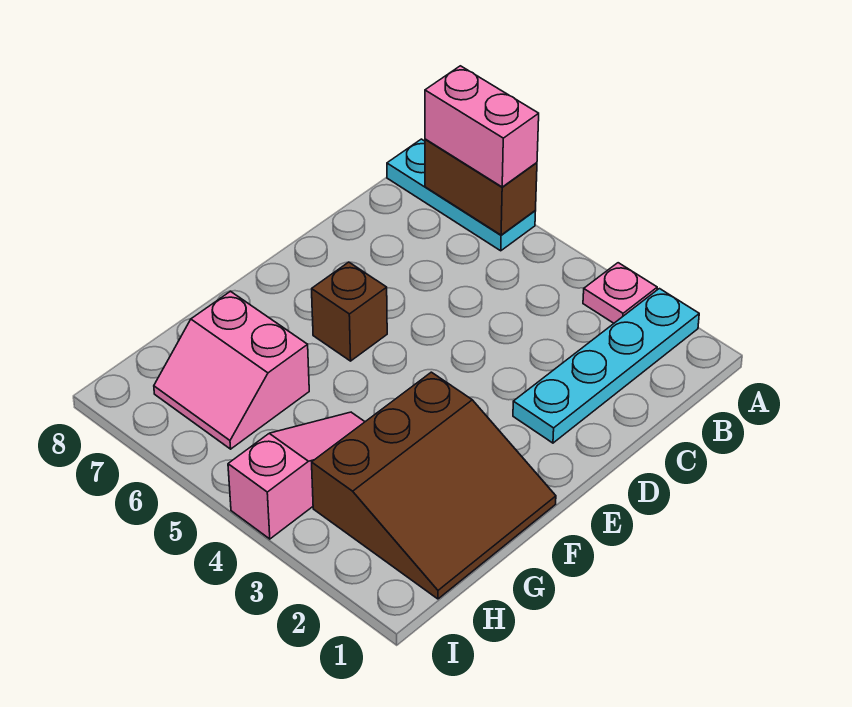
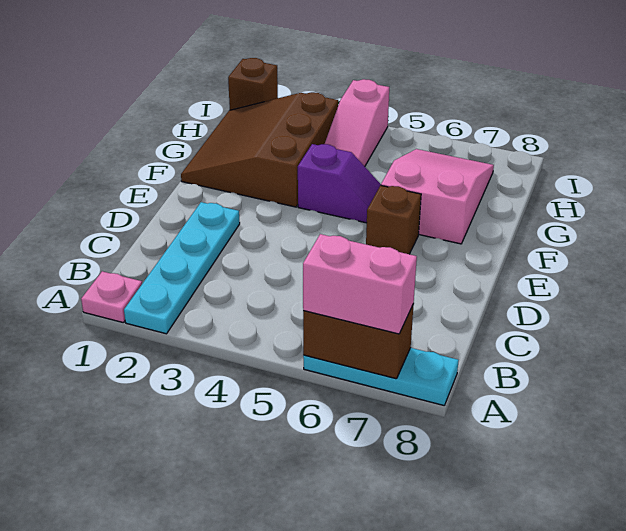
pink 1x1 plate [583,263,657,323] -> pink 1x1 plate moved to [81,271,142,322]
none -> purple 1x2 slope [298,144,381,223]
pink 2x2 slope [154,291,309,449] -> pink 2x3 slope [381,149,494,244]
none -> brown 1x1 brick [228,58,278,110]

